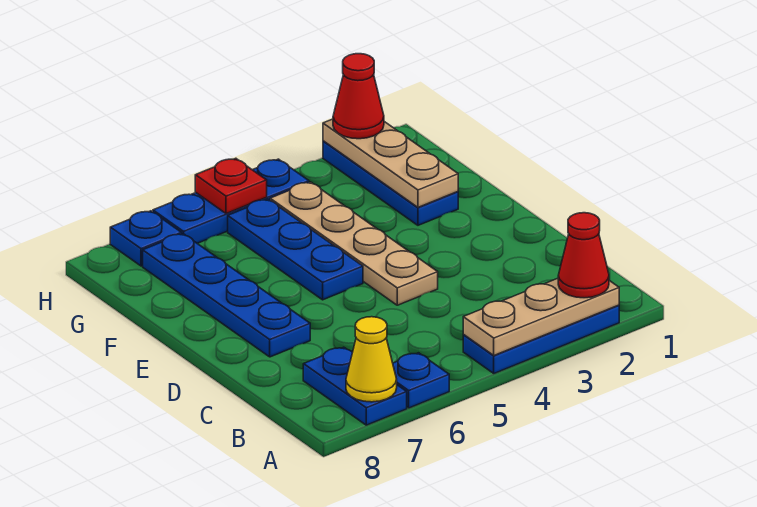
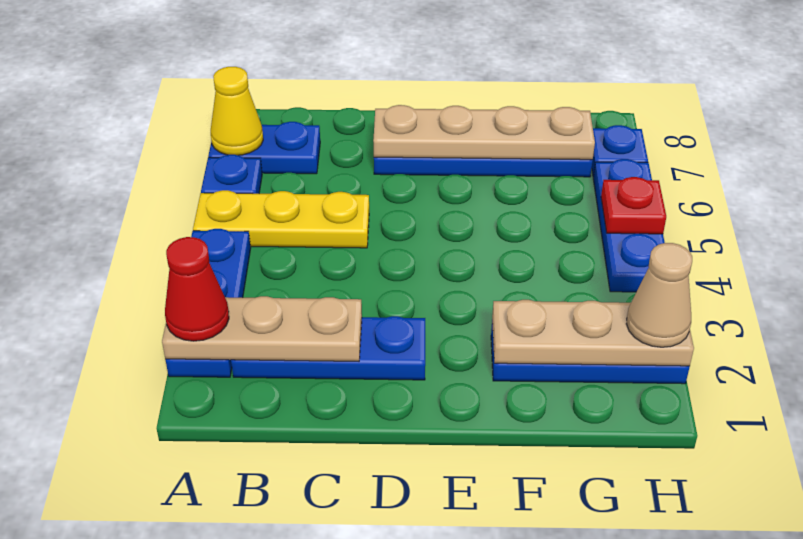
tan 1x3 plate [463,278,619,356] -> tan 1x3 plate turned to [162,296,362,361]
none -> yellow 1x3 plate [193,190,369,248]
tan 1x4 plate [270,182,438,305] -> tan 1x4 plate moved to [373,105,595,160]
blue 1x3 plate [228,199,363,300] -> blue 1x3 plate moved to [231,316,425,380]
red 1x1 cone [333,54,384,139] -> tan 1x1 cone [626,243,692,347]

